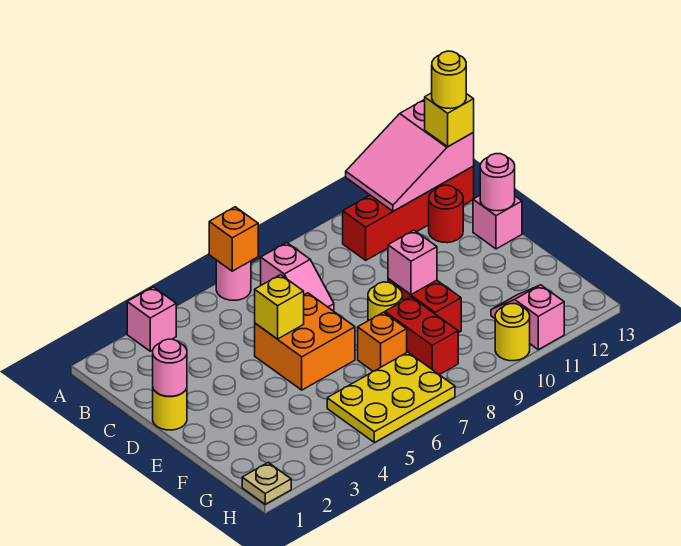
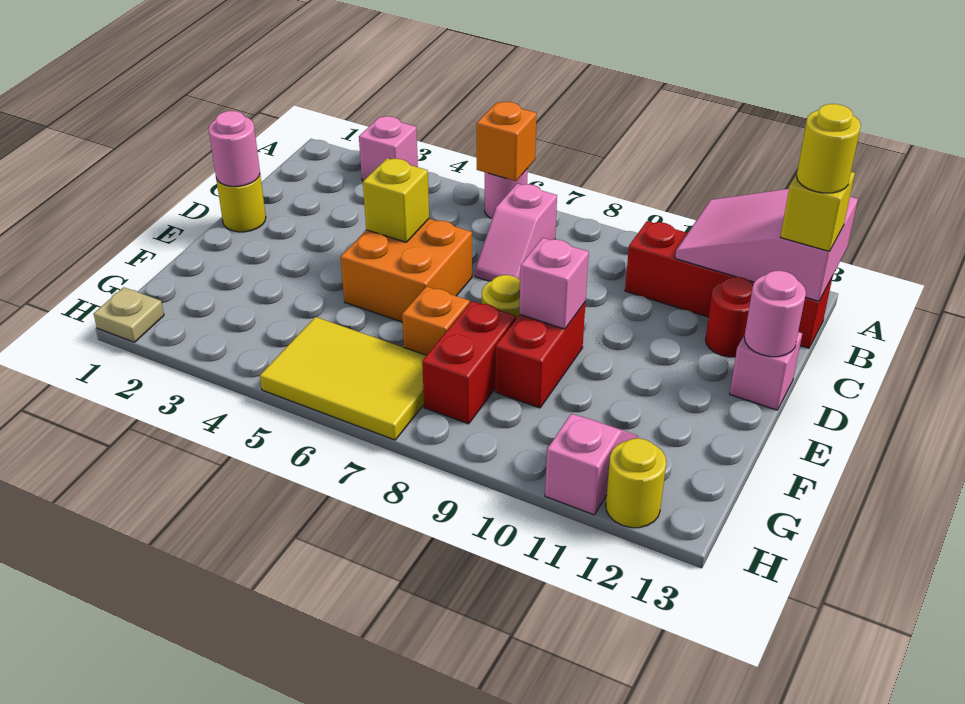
yellow 2x3 plate [327,352,455,442] -> yellow 2x3 tile [260,317,427,440]
yellow 1x1 round brick [495,304,530,361] -> yellow 1x1 round brick moved to [606,438,666,528]

